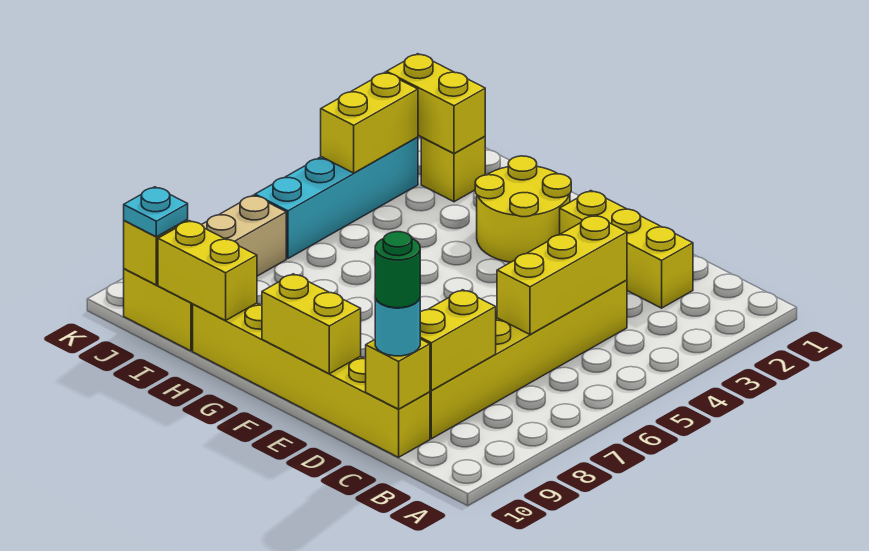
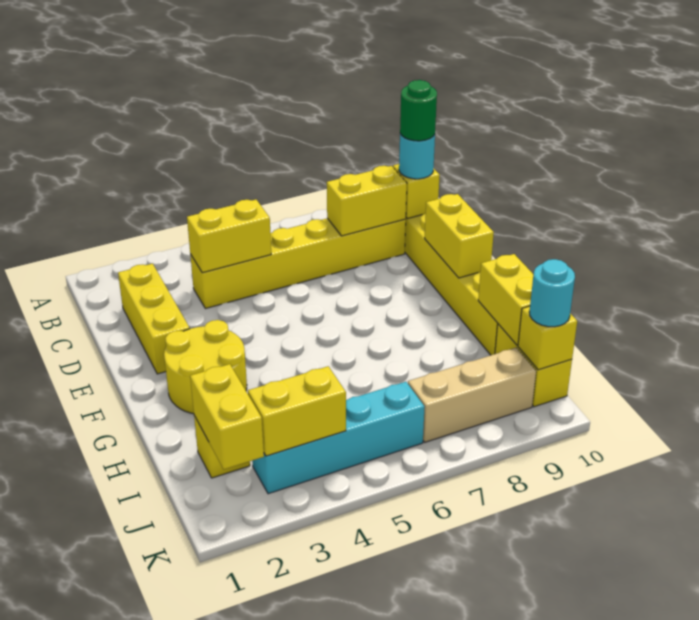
yellow 1x3 brick [497,215,627,334] -> yellow 1x2 brick [187,200,271,273]
cyan 1x1 plate [124,187,188,237] -> cyan 1x1 round brick [529,259,575,327]

